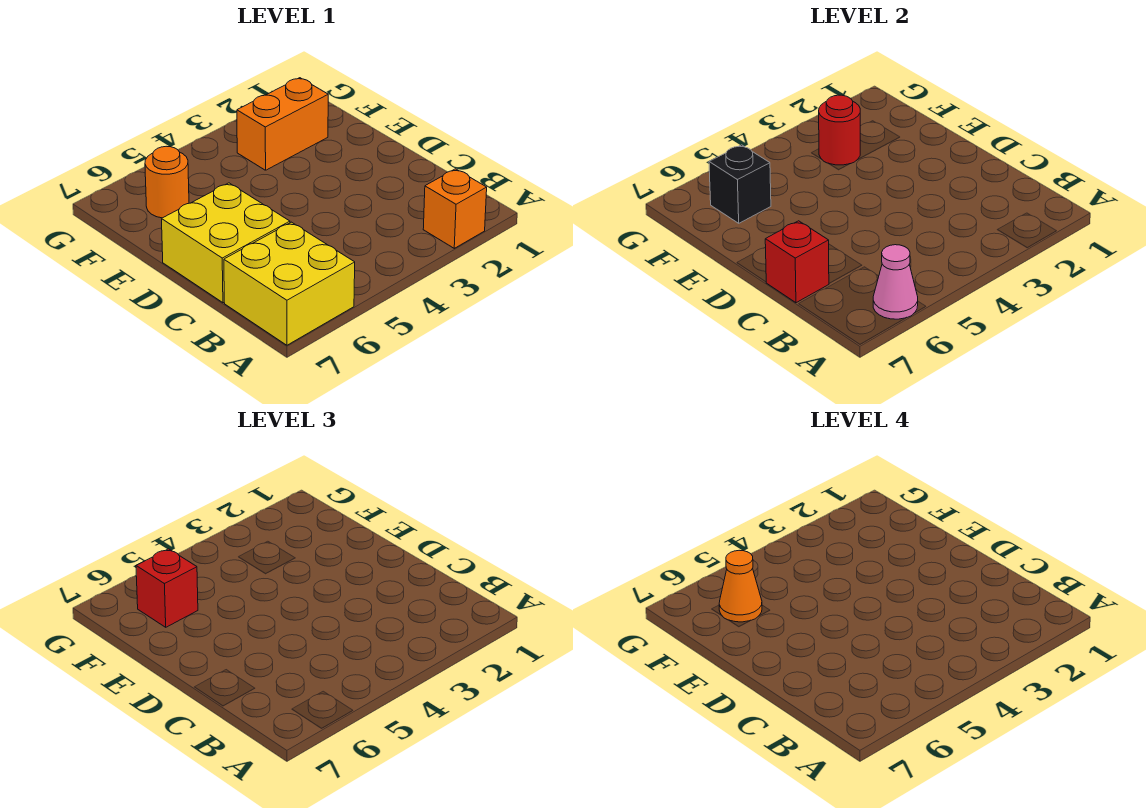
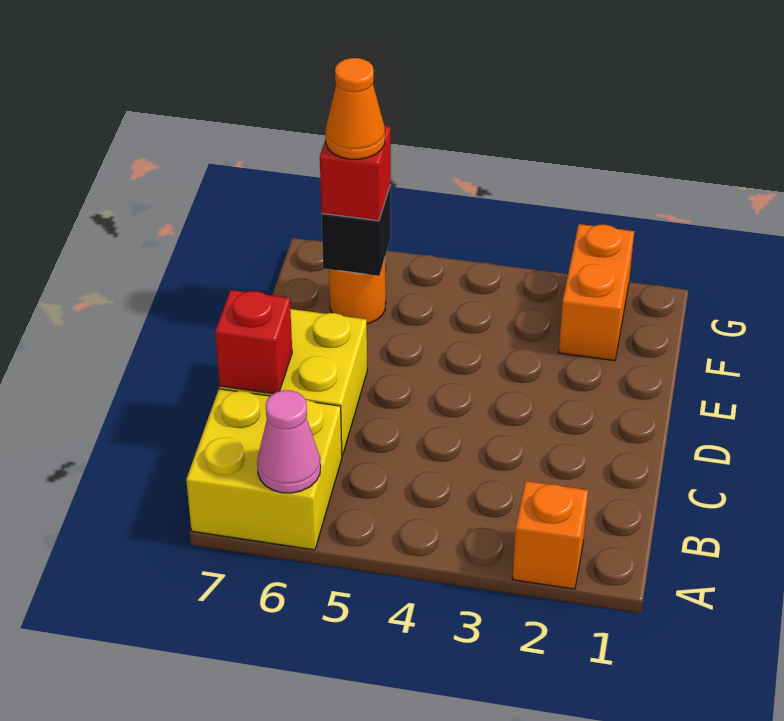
orange 1x2 brick [237,78,328,170] -> orange 1x2 brick turned to [559,224,634,361]
red 1x1 round brick [819,95,860,165] -> none

